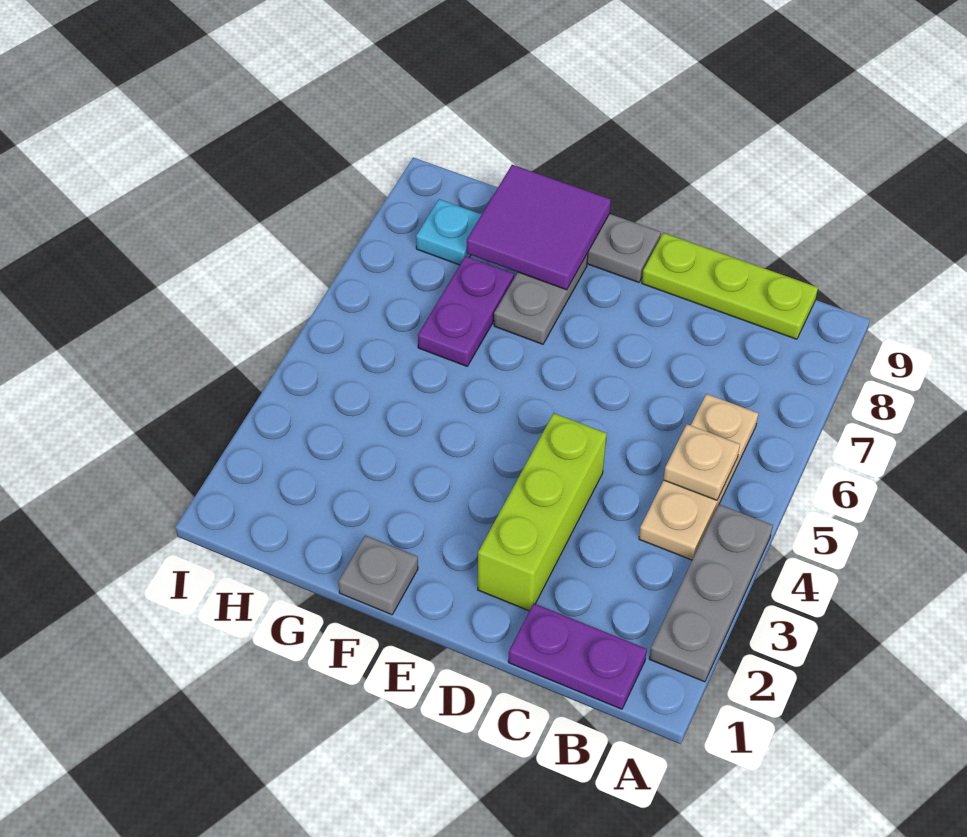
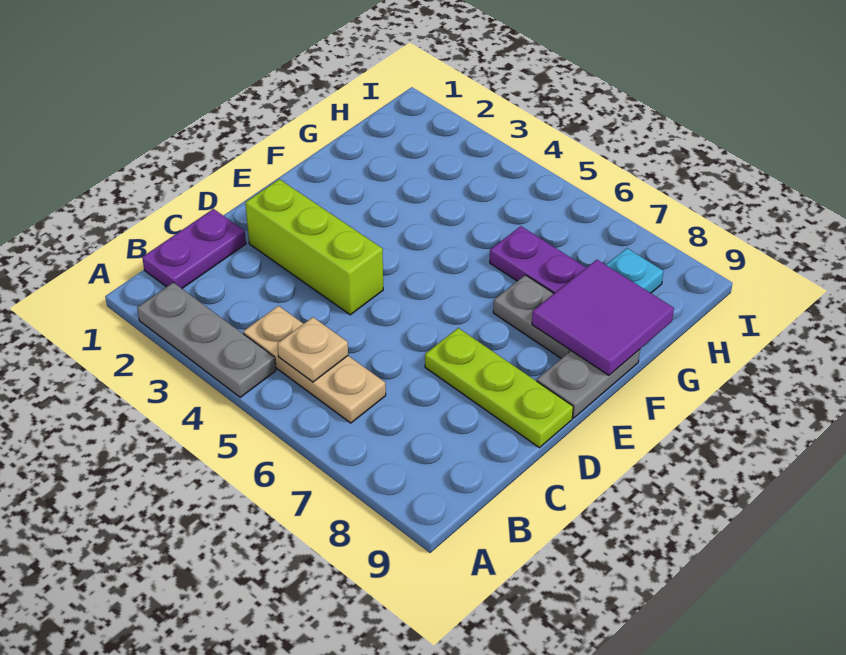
lime 1x3 plate [642,233,818,339] -> lime 1x3 plate turned to [425,328,573,448]
grey 1x1 plate [338,535,418,615] -> none

